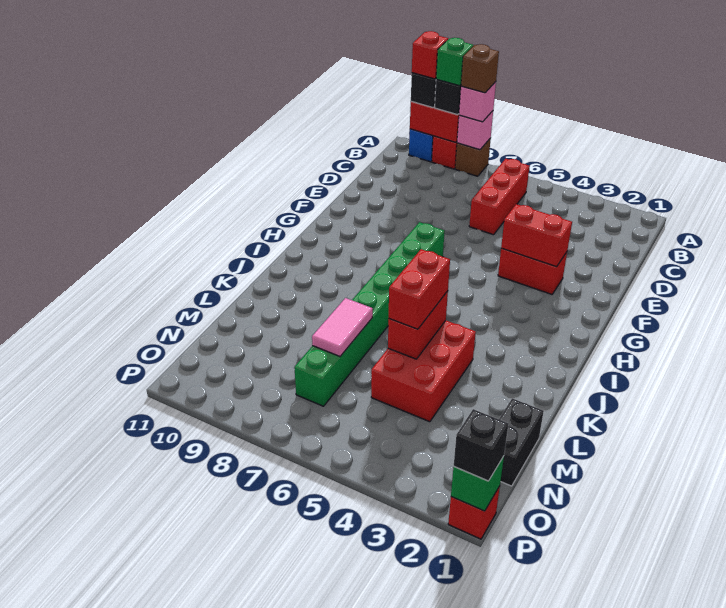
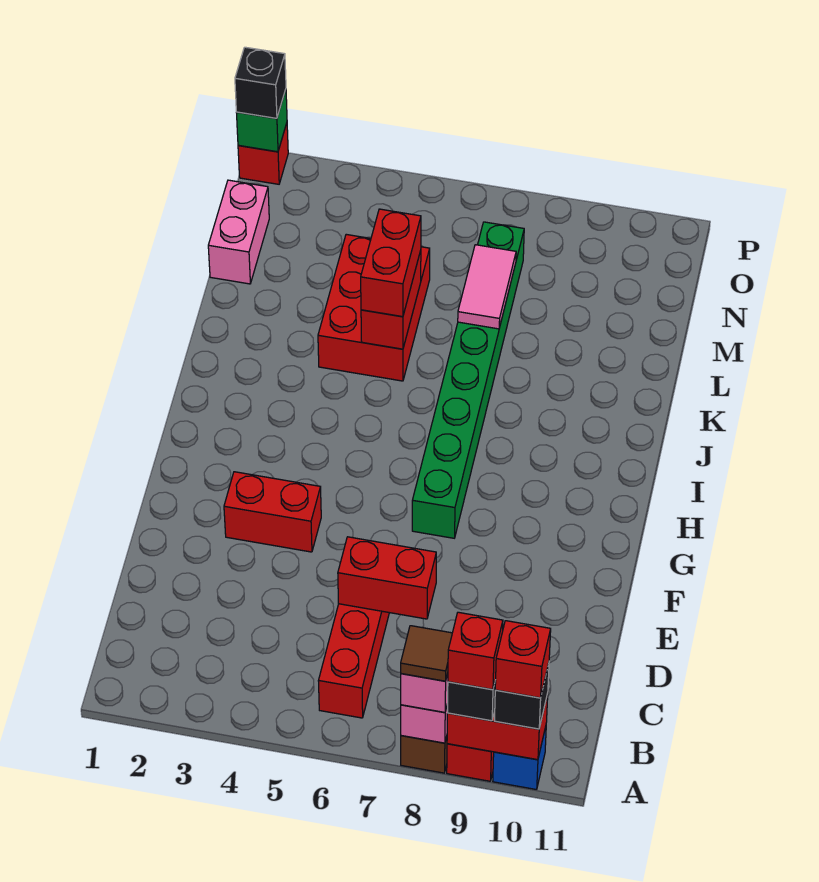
brown 1x1 brick [461,44,499,93] -> brown 1x1 tile [401,626,452,681]
green 1x1 brick [436,38,473,86] -> red 1x1 brick [448,612,503,690]
red 1x2 brick [501,204,572,267] -> red 1x2 brick moved to [338,537,436,619]
black 1x2 brick [499,398,544,486] -> pink 1x2 brick [208,180,269,284]

